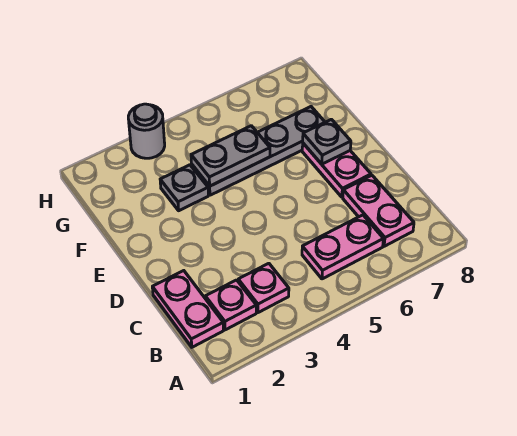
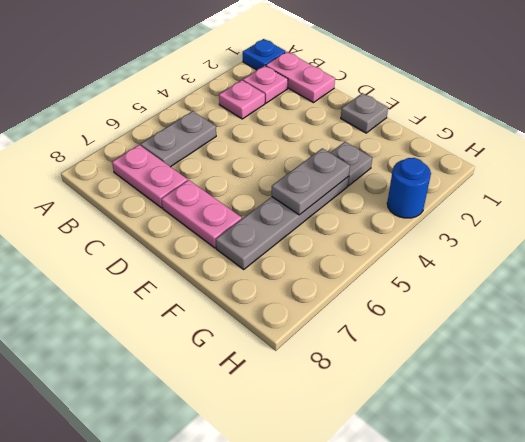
none -> blue 1x1 plate [243,39,286,70]
pink 1x2 plate [302,215,383,279] -> grey 1x2 plate [141,111,216,167]
grey 1x1 plate [303,119,351,164] -> grey 1x1 plate moved to [341,93,388,133]
grey 1x1 round brick [128,104,165,158] -> blue 1x1 round brick [387,158,431,218]

